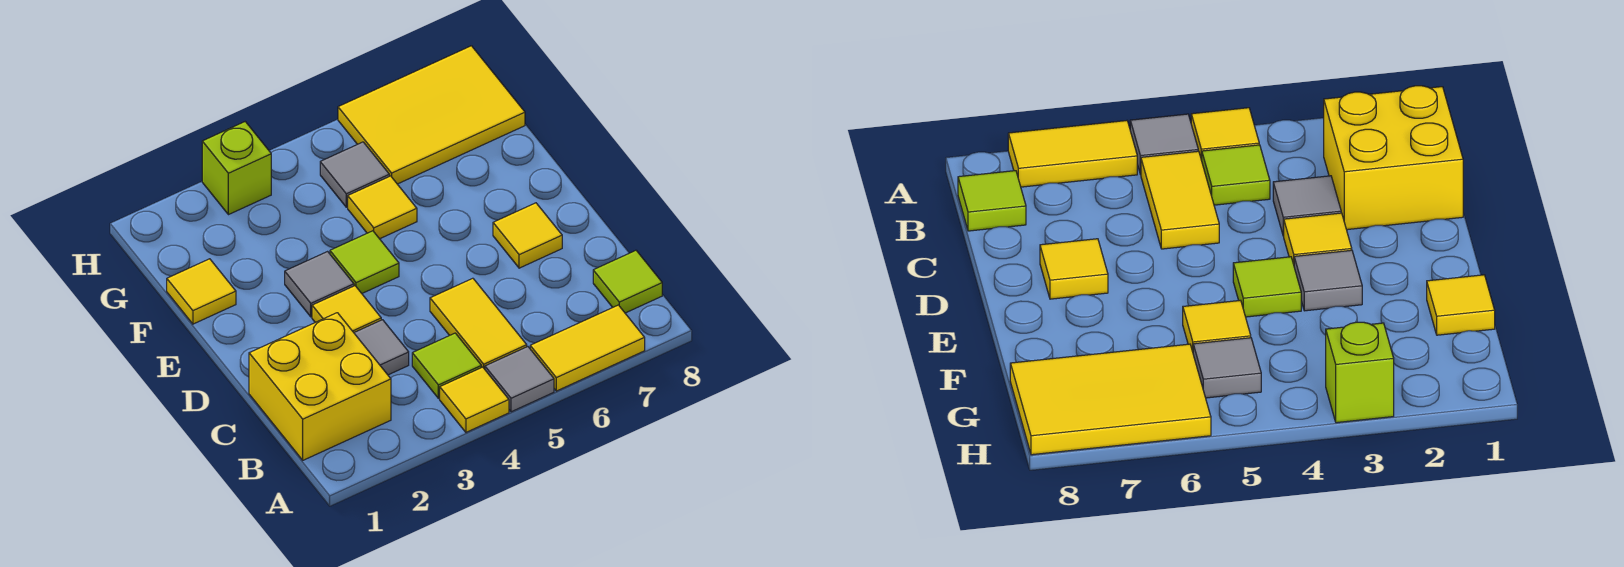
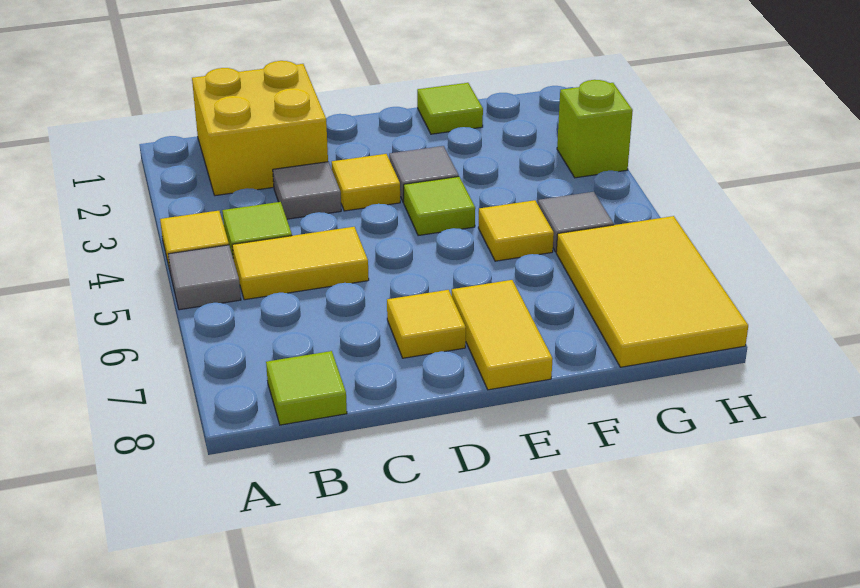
yellow 1x2 tile [530,305,645,391] -> yellow 1x2 tile moved to [452,280,553,390]
yellow 1x1 tile [167,259,236,324] -> lime 1x1 tile [417,83,483,134]

